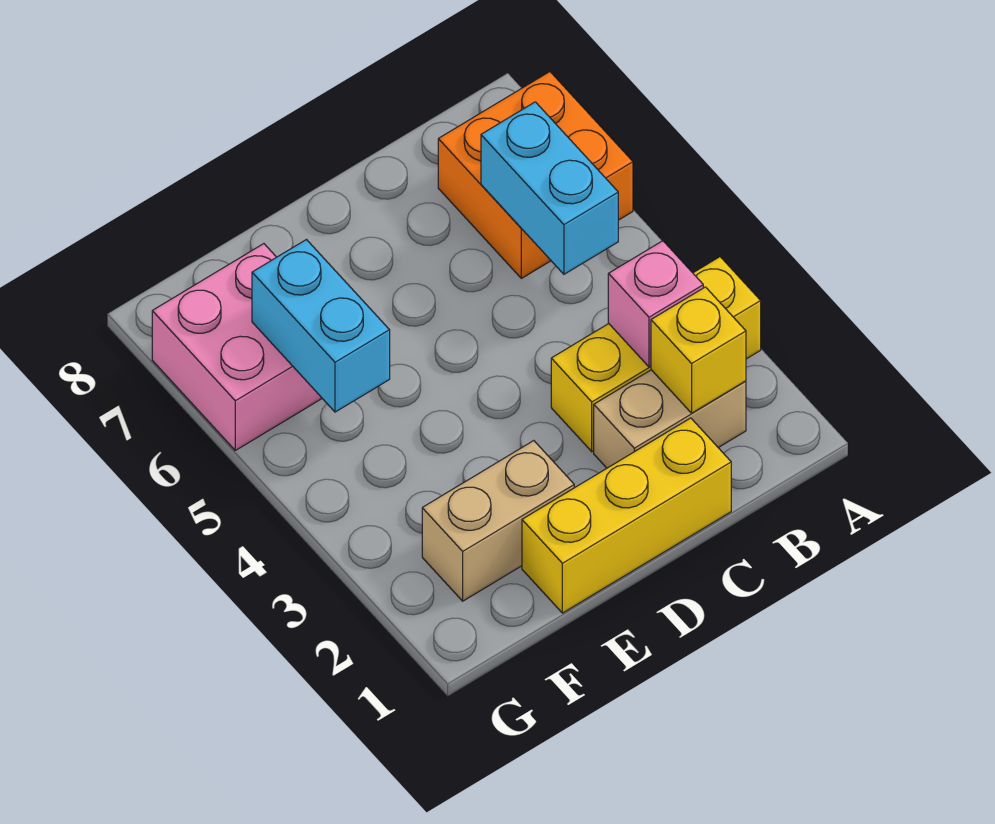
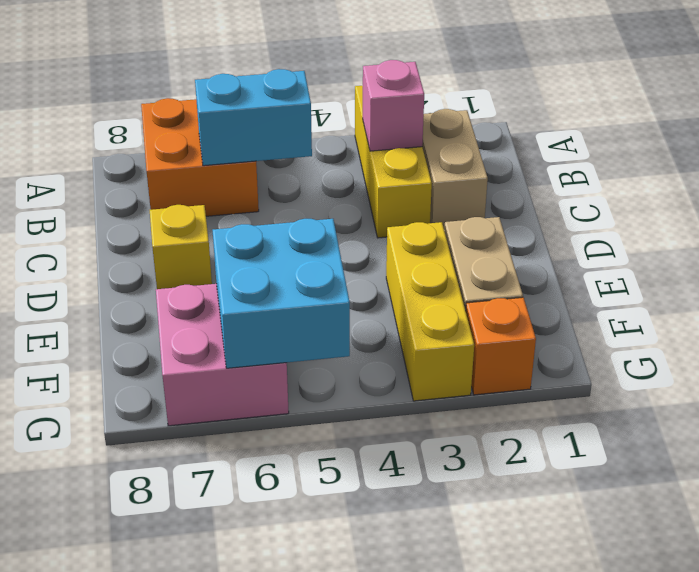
yellow 1x1 brick [651,287,746,413] -> yellow 1x1 brick moved to [150,205,212,289]
yellow 1x3 brick [522,418,731,613] -> yellow 1x3 brick moved to [386,222,474,401]
cyan 1x2 brick [252,240,390,412] -> cyan 2x2 brick [213,219,350,368]
none -> orange 1x1 brick [466,297,536,395]

